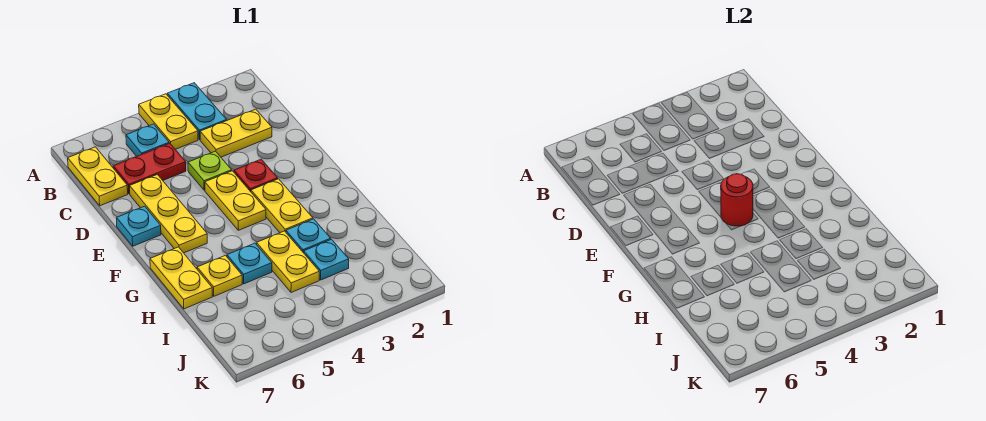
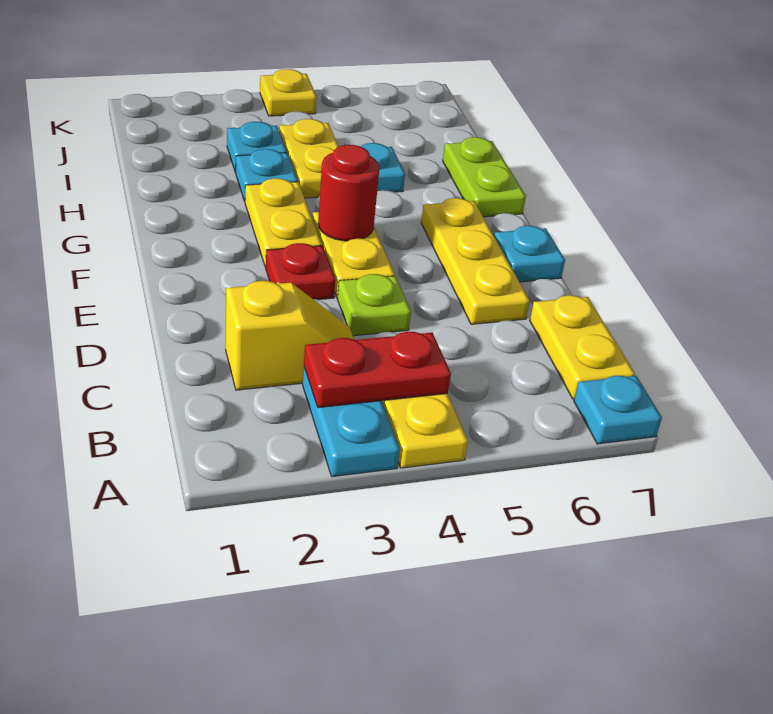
cyan 1x1 plate [126,124,169,156] -> cyan 1x1 plate moved to [574,376,662,444]
yellow 1x2 plate [200,109,272,157] -> yellow 1x2 slope [226,281,354,390]
red 1x2 plate [113,143,186,194] -> red 1x2 plate moved to [304,332,451,408]
yellow 1x2 plate [150,247,212,309] -> lime 1x2 plate [443,137,526,217]
yellow 1x1 plate [197,255,242,296] -> yellow 1x1 plate moved to [260,69,317,116]

